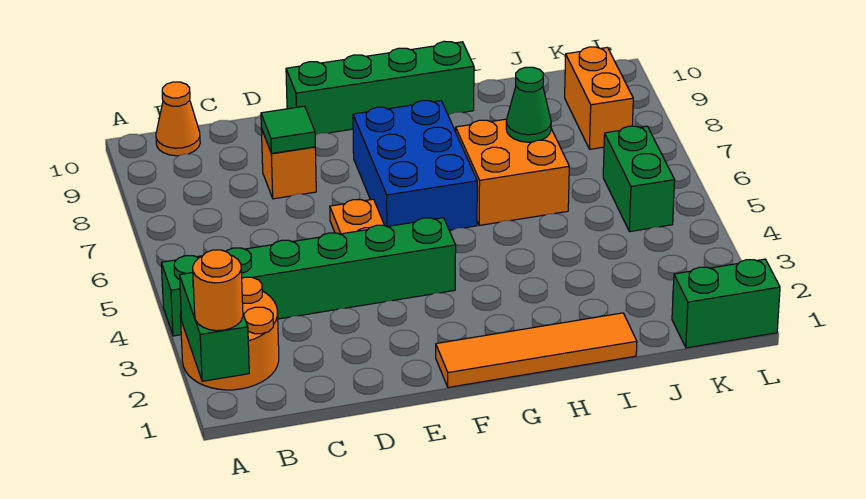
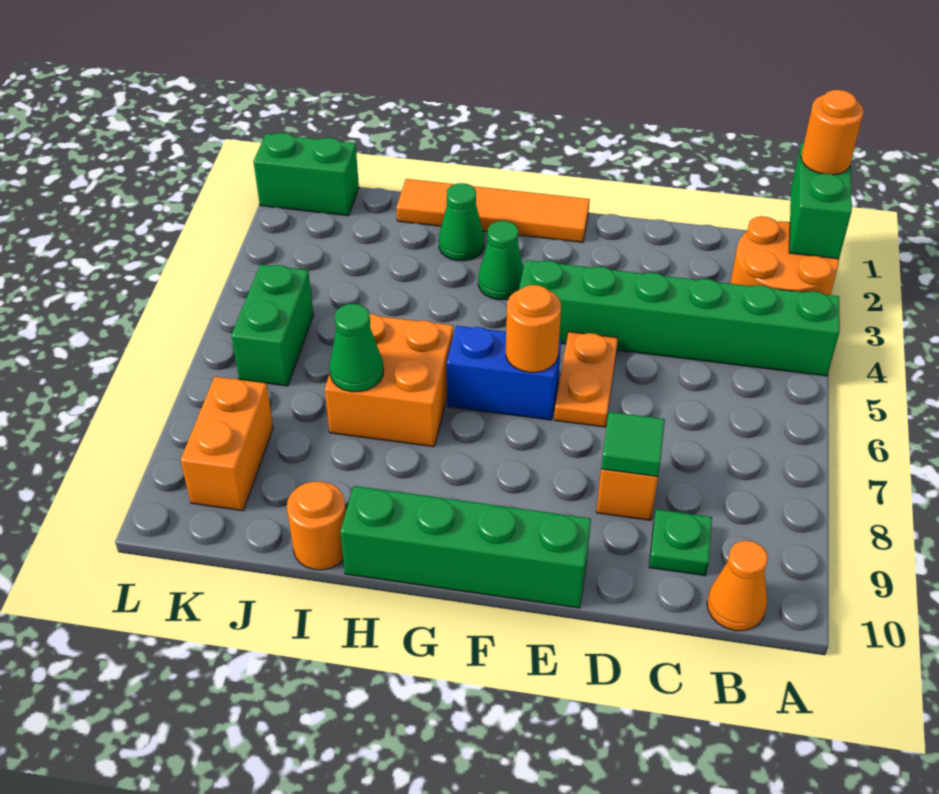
none -> green 1x1 plate [649,509,712,576]
blue 2x3 brick [353,101,477,230] -> blue 1x2 brick [447,326,561,420]
none -> orange 1x1 round brick [506,285,561,372]
none -> green 1x1 cone [478,221,524,300]
none -> green 1x1 cone [439,183,484,261]
none -> orange 1x1 round brick [287,482,346,570]

